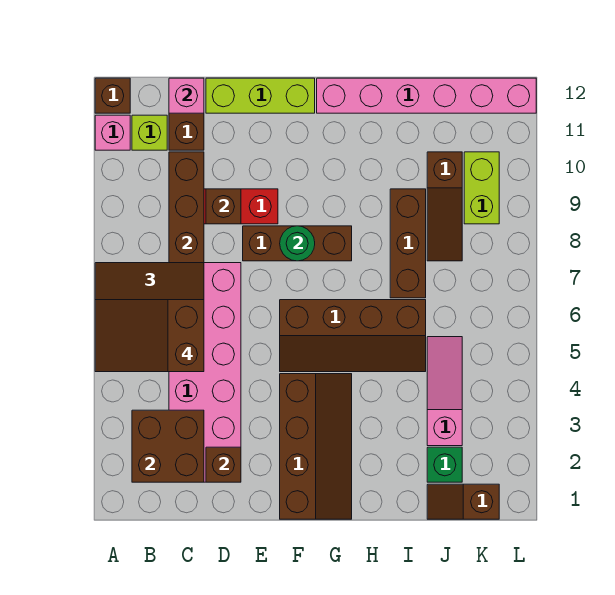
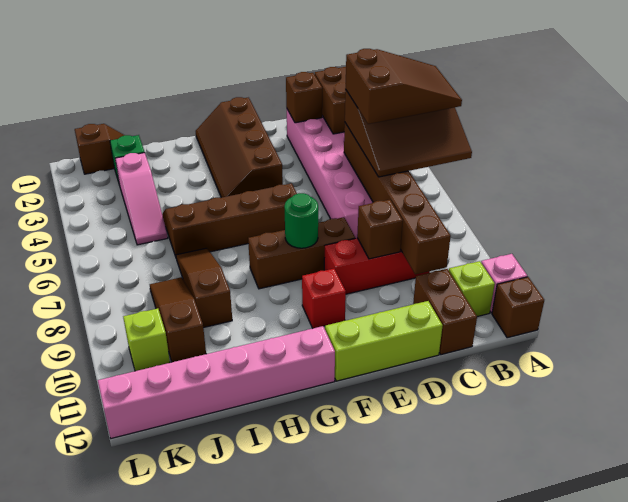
pink 1x1 brick [169,78,204,113] -> none
none -> red 1x1 brick [302,269,346,328]
brown 1x3 brick [390,189,426,298] -> brown 1x3 slope [176,248,232,328]
lime 1x2 brick [464,152,499,224] -> lime 1x1 brick [123,308,170,371]

